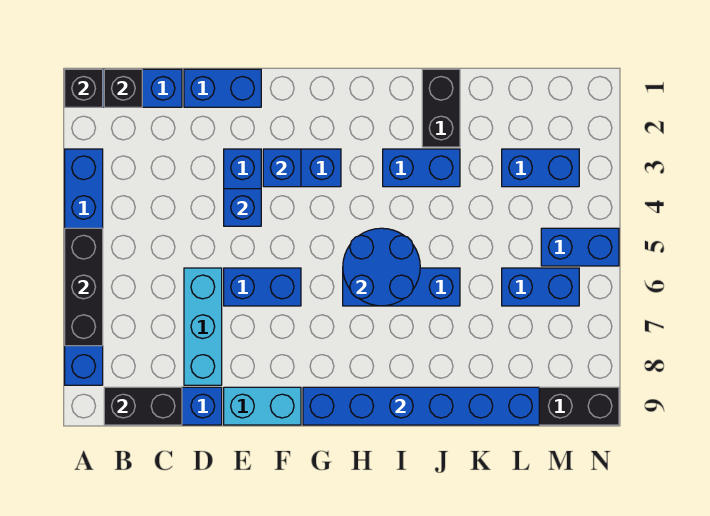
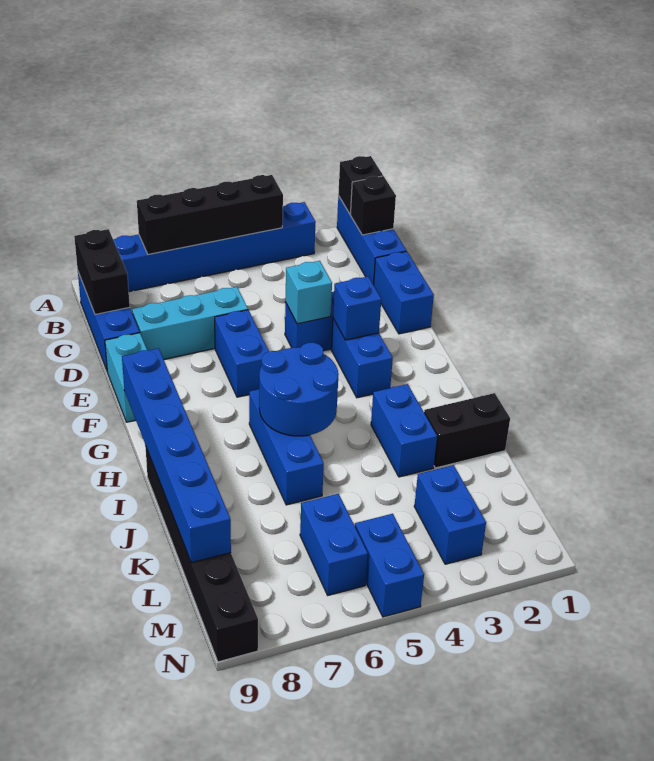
black 1x3 brick [65,228,103,346] -> black 1x4 brick [137,175,283,254]
blue 1x1 brick [224,189,261,226] -> cyan 1x1 brick [285,261,332,324]

